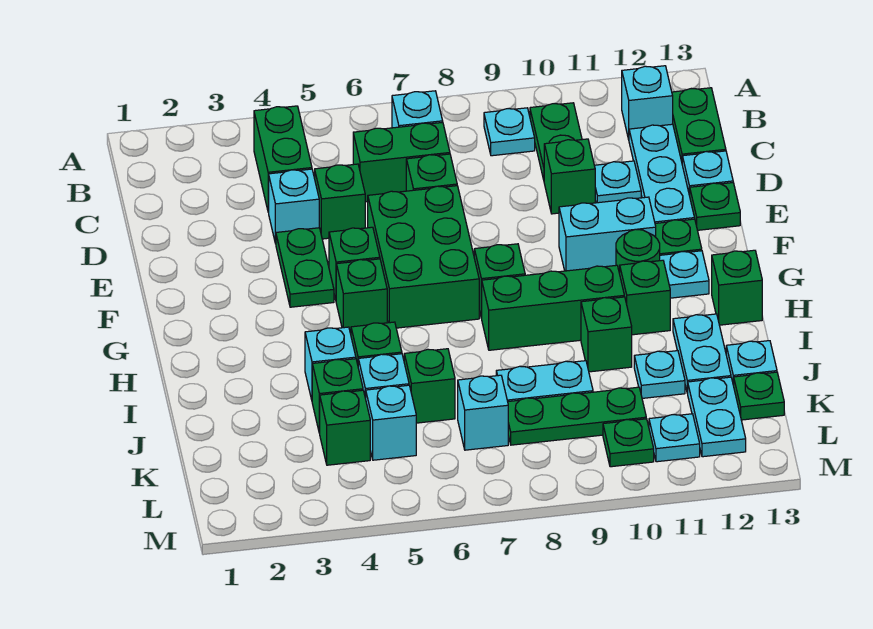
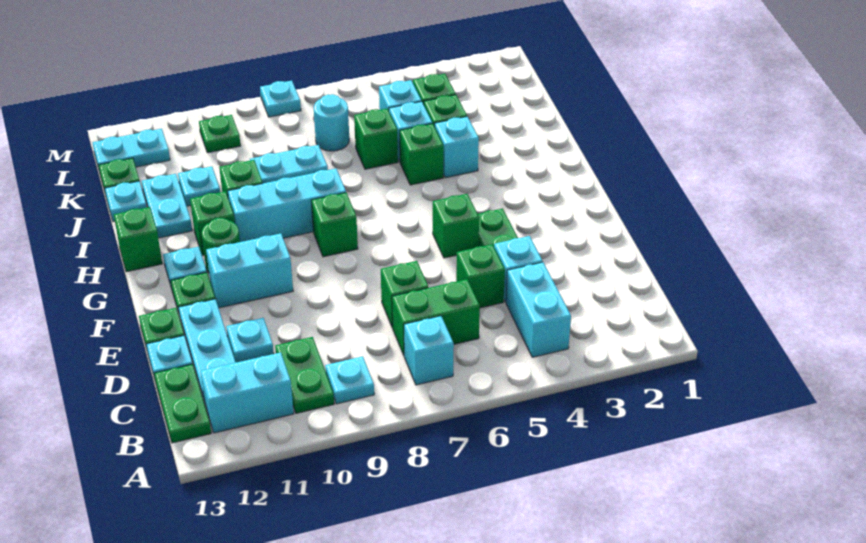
green 1x2 brick [254,106,312,212] -> cyan 1x2 brick [506,262,571,357]
cyan 1x1 brick [622,66,673,139] -> cyan 1x2 brick [200,352,294,433]
green 1x1 brick [544,139,595,214] -> none
green 2x3 brick [368,186,479,328] -> none
green 1x1 brick [336,259,387,333] -> none
green 1x3 brick [482,265,624,350] -> cyan 1x3 brick [228,168,346,242]
cyan 1x1 brick [458,375,508,450] -> cyan 1x1 round brick [314,94,349,151]
green 1x3 plate [508,387,646,445] -> none
cyan 1x2 plate [688,377,746,457] -> cyan 1x2 plate turned to [92,129,170,172]
cyan 1x1 plate [649,414,700,462] -> cyan 1x1 plate moved to [260,81,301,117]

